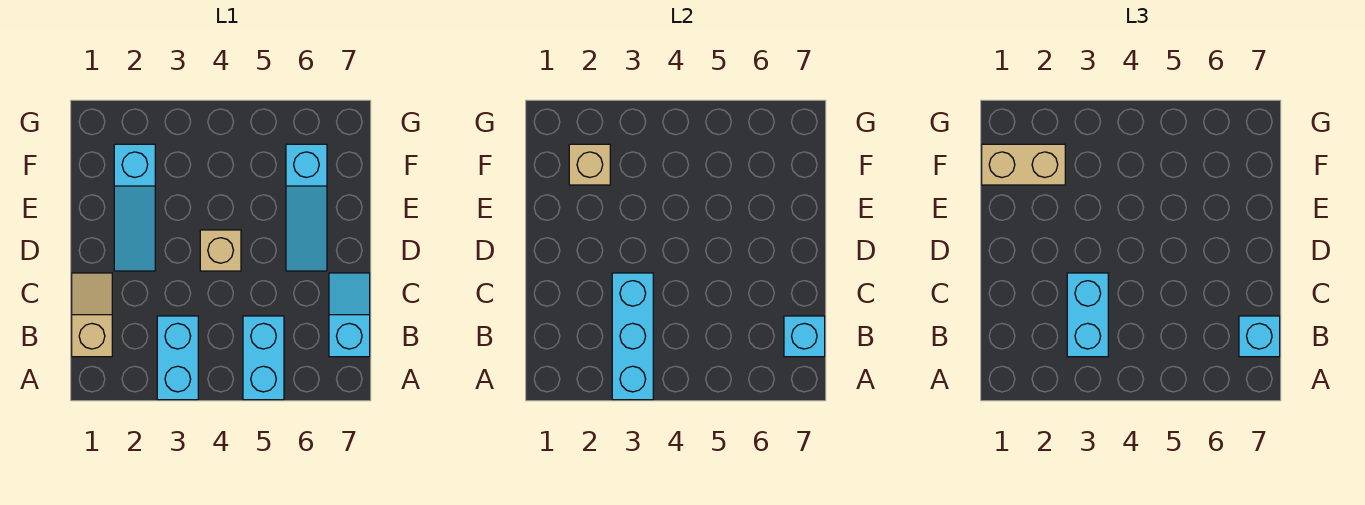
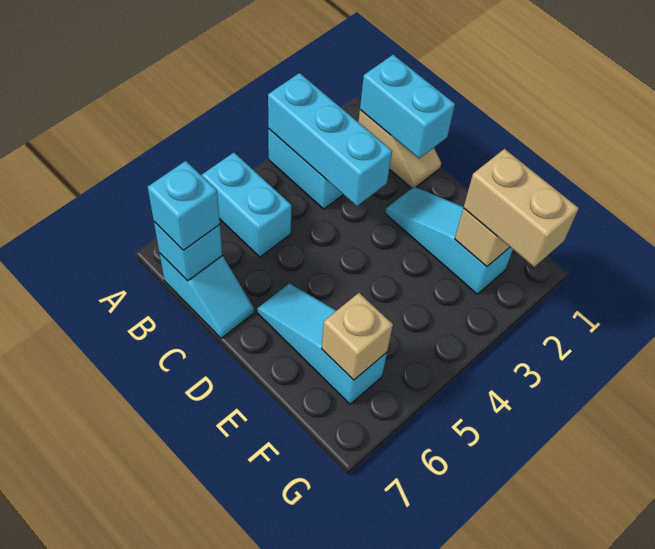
cyan 1x2 brick [1067,273,1108,357] -> cyan 1x2 brick moved to [360,55,455,159]
tan 1x1 brick [200,230,241,271] -> tan 1x1 brick moved to [321,293,393,380]
tan 1x2 brick [982,144,1065,185] -> tan 1x2 brick turned to [463,149,579,267]

